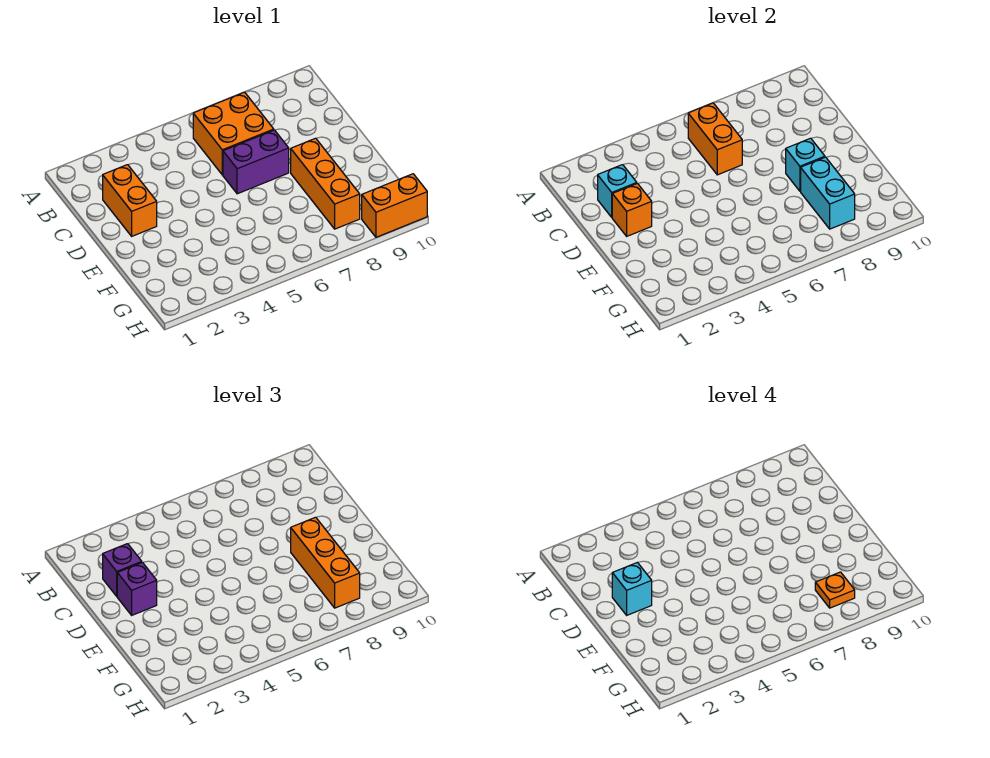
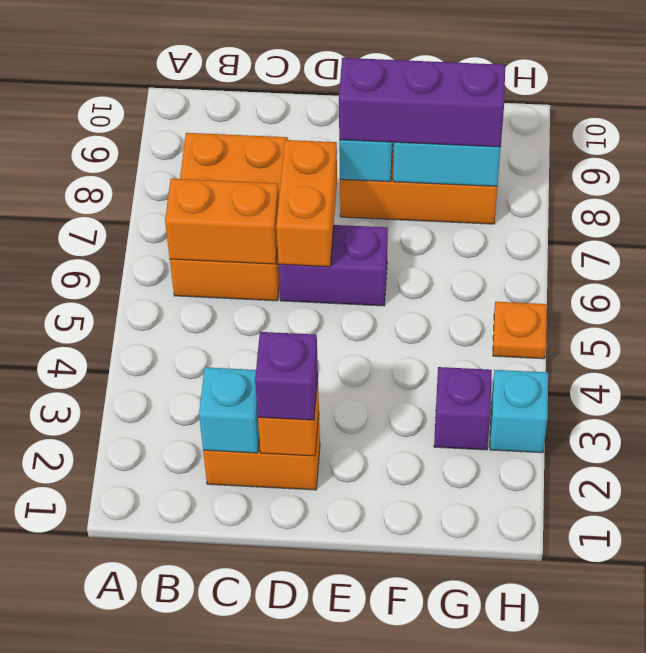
orange 2x2 brick [193,92,274,175] -> orange 2x3 brick [170,133,288,301]
purple 1x1 brick [103,544,142,596] -> purple 1x1 brick moved to [434,367,492,450]
cyan 1x1 brick [612,563,652,615] -> cyan 1x1 brick moved to [490,370,548,453]
purple 1x2 brick [223,130,289,194] -> purple 1x2 brick turned to [279,225,388,306]
orange 1x3 brick [291,517,360,608] -> purple 1x3 brick [339,58,505,147]
orange 1x1 plate [815,572,855,608] -> orange 1x1 plate moved to [493,302,547,359]
orange 1x2 brick [362,174,427,237] -> orange 1x2 brick moved to [276,140,337,267]

